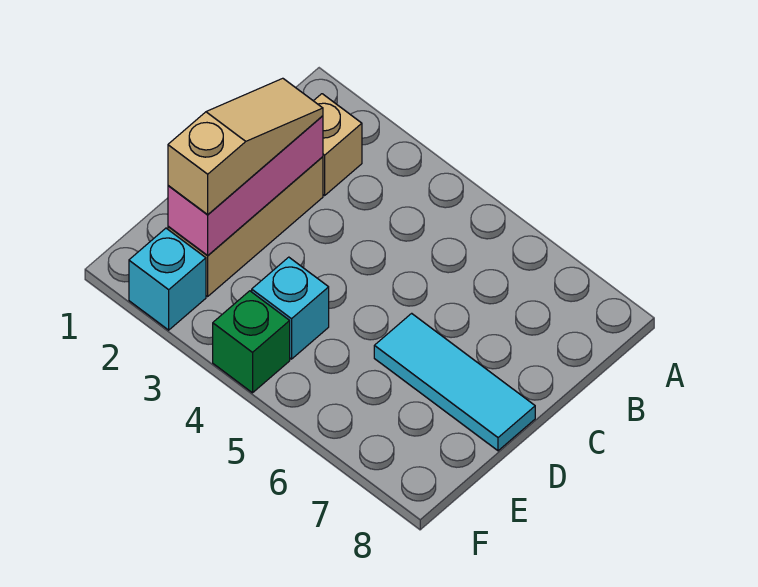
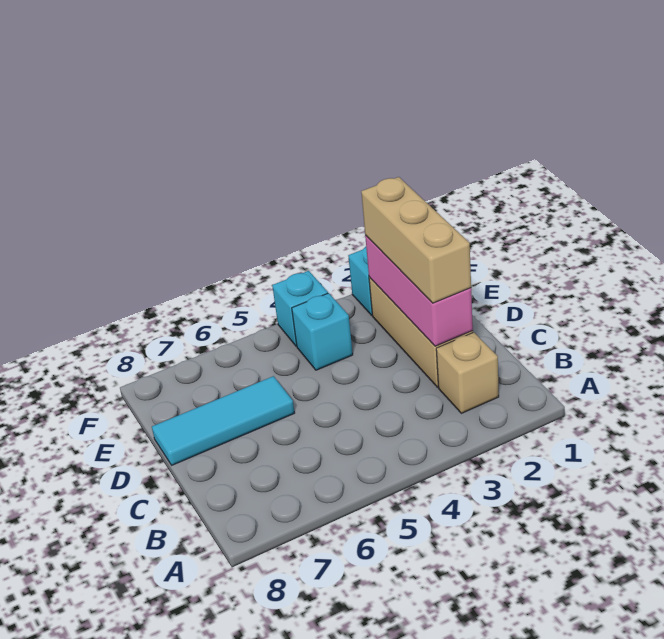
tan 1x3 slope [168,78,323,214] -> tan 1x3 brick [361,177,471,303]
green 1x1 brick [213,291,290,393] -> cyan 1x1 brick [272,271,328,346]

